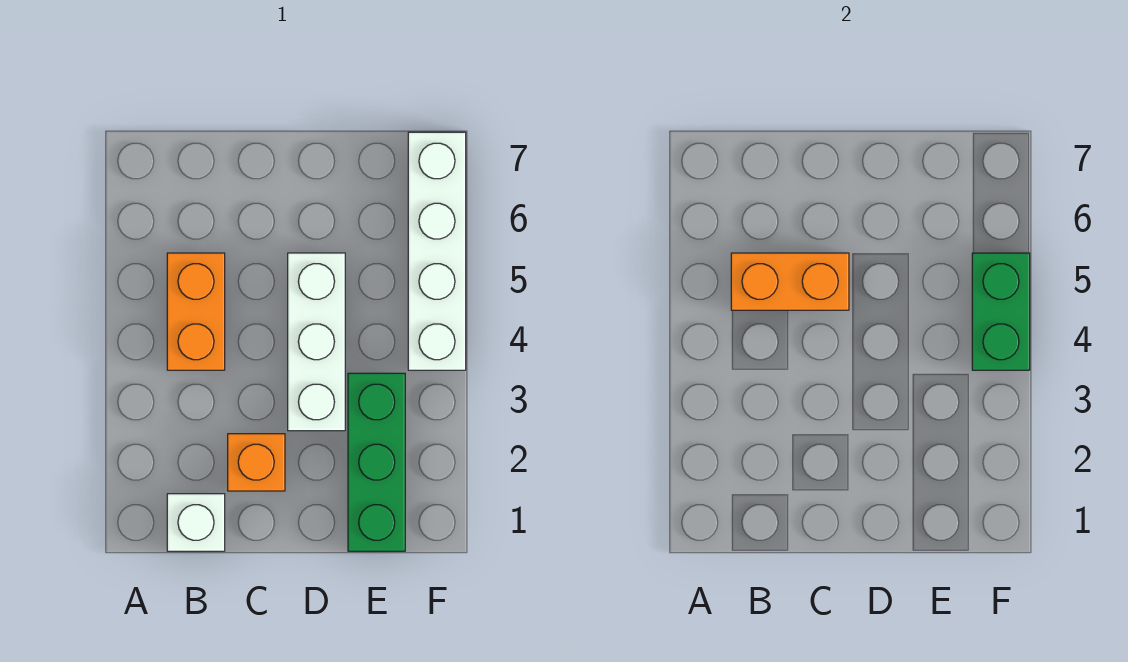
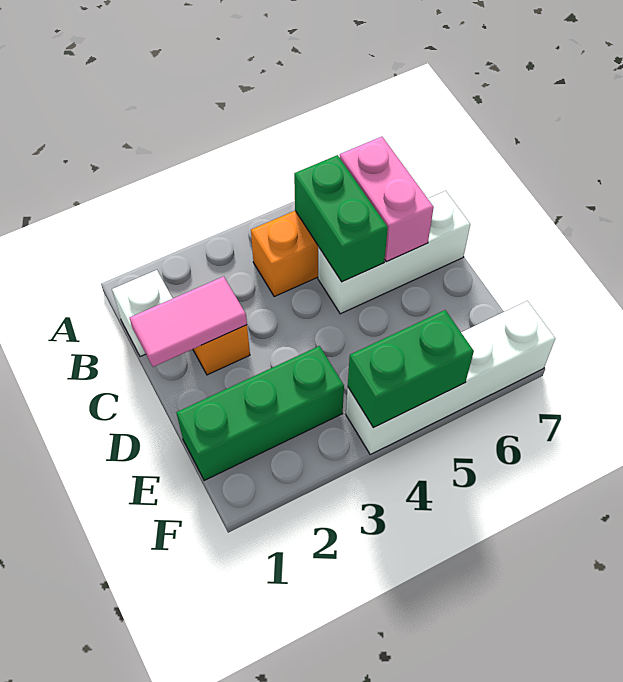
orange 1x2 brick [731,253,849,310] -> green 1x2 brick [294,155,388,282]
none -> pink 1x2 brick [340,137,434,262]
none -> pink 1x2 tile [130,276,247,367]
white 1x3 brick [288,253,345,431] -> white 1x3 brick moved to [318,191,470,314]

